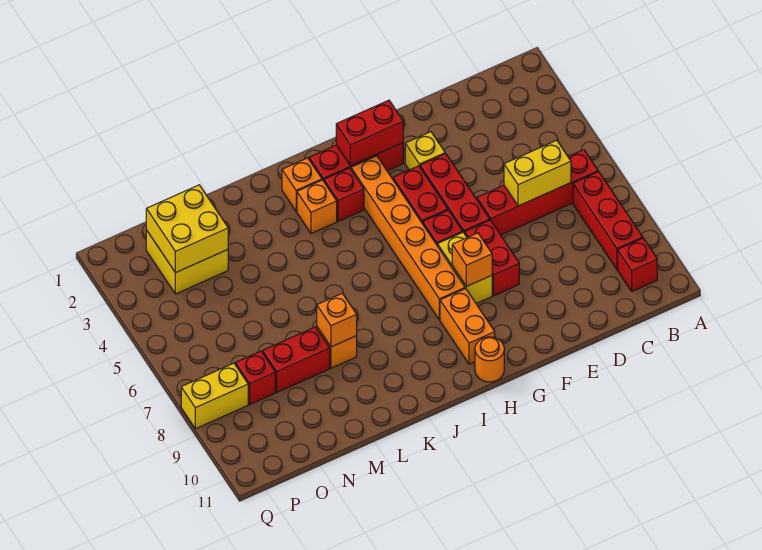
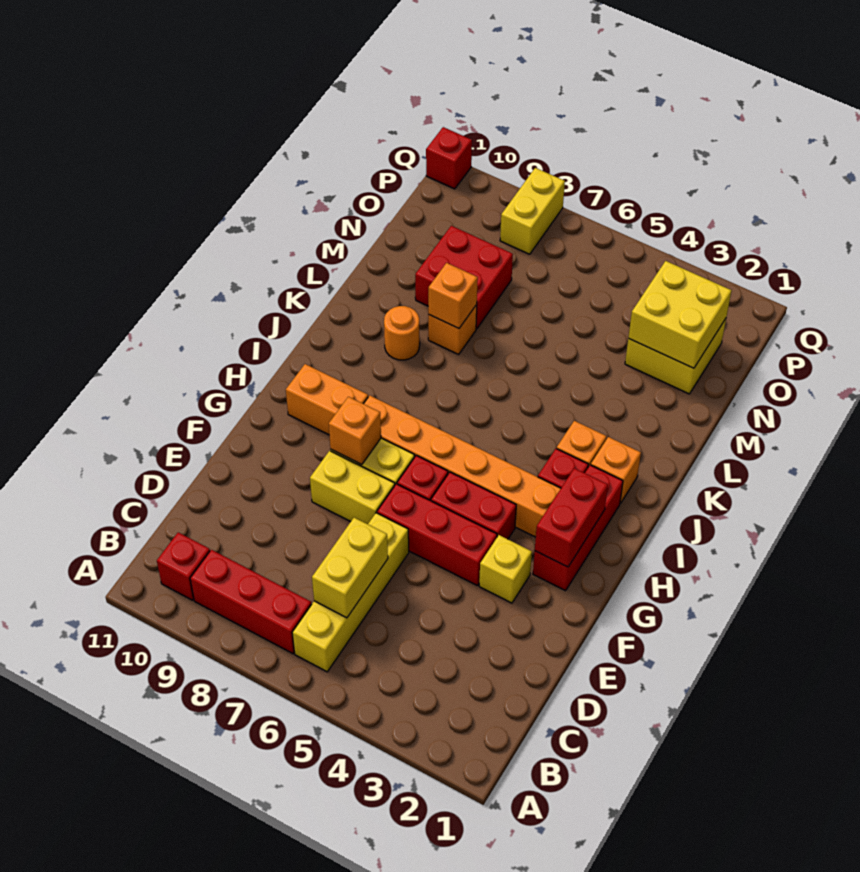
red 1x4 brick [477,150,598,235] -> yellow 1x4 brick [292,513,409,672]
red 1x2 brick [465,220,519,296] -> yellow 1x2 brick [310,451,395,524]
orange 1x1 round brick [475,337,504,382] -> orange 1x1 round brick moved to [384,306,420,360]
red 1x2 brick [263,327,330,392] -> red 2x2 brick [415,226,513,329]
red 1x1 brick [235,351,275,404] -> red 1x1 brick moved to [426,127,472,189]

